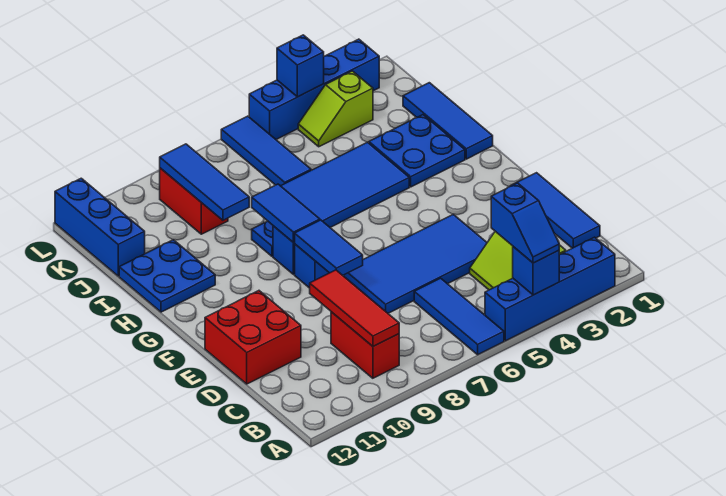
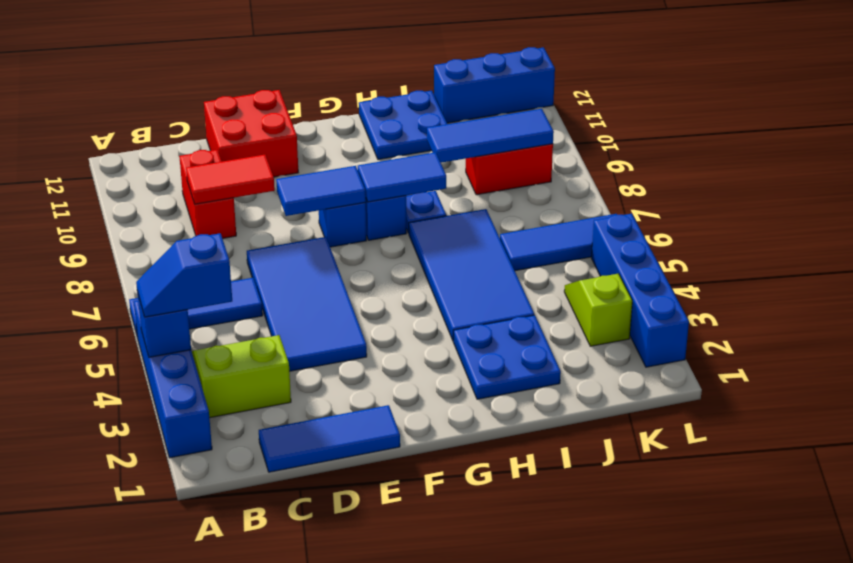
red 1x2 brick [331,312,399,378] -> red 1x2 brick turned to [179,150,236,238]
red 1x3 tile [310,270,399,346] -> red 1x2 tile [186,155,275,204]
blue 1x3 tile [403,83,493,159] -> none
blue 1x1 brick [277,35,324,97] -> none

